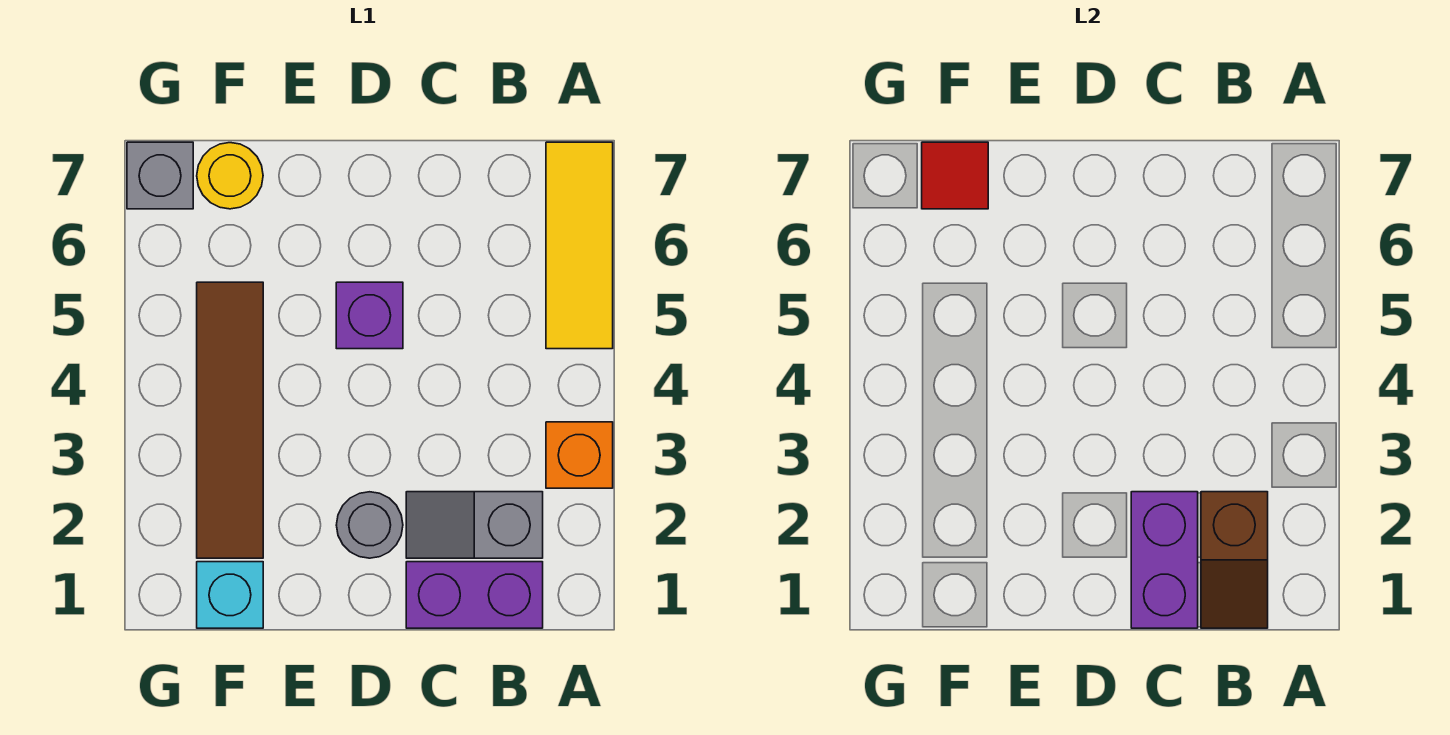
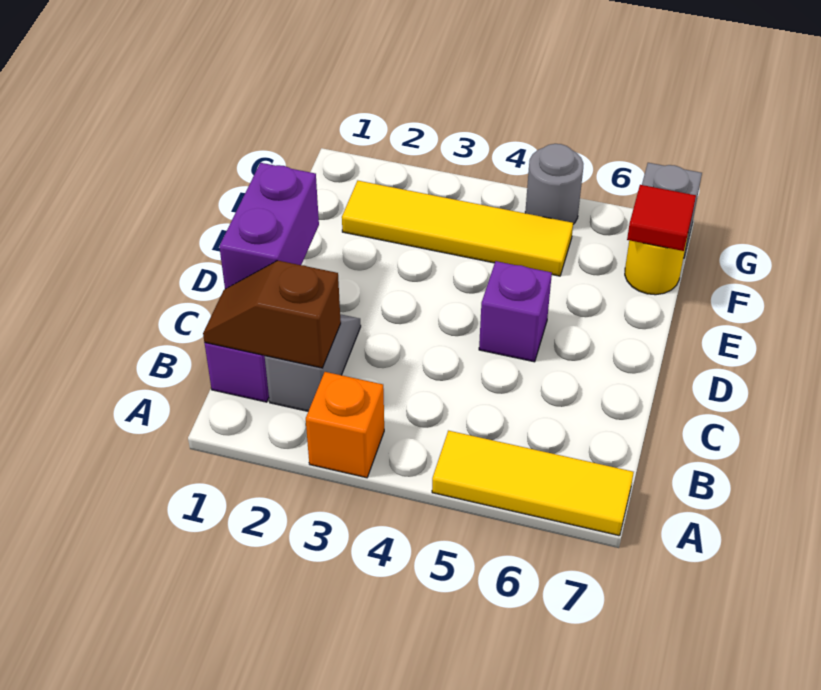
purple 1x2 brick [1131,492,1198,628] -> purple 1x2 brick turned to [219,163,319,289]
grey 1x1 round brick [336,492,403,558] -> grey 1x1 round brick moved to [525,144,583,224]
cyan 1x1 brick [197,562,263,628] -> none
brown 1x4 tile [197,282,263,558] -> yellow 1x4 tile [342,181,573,276]

